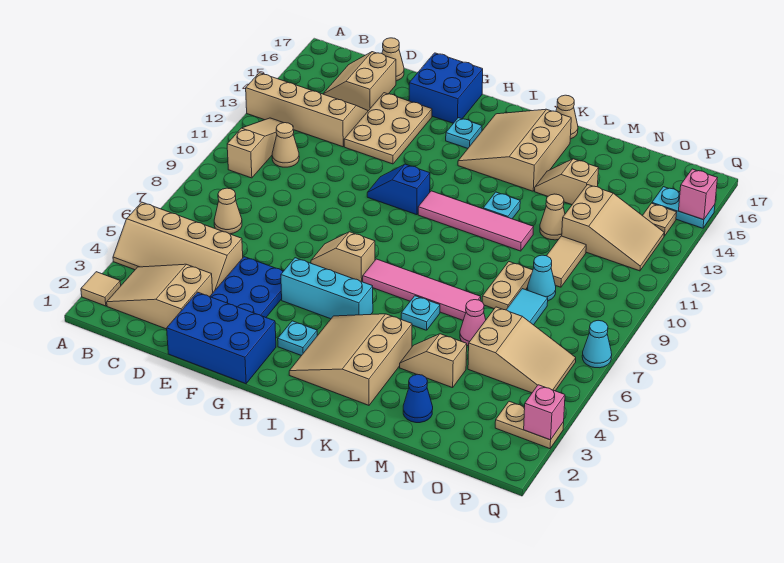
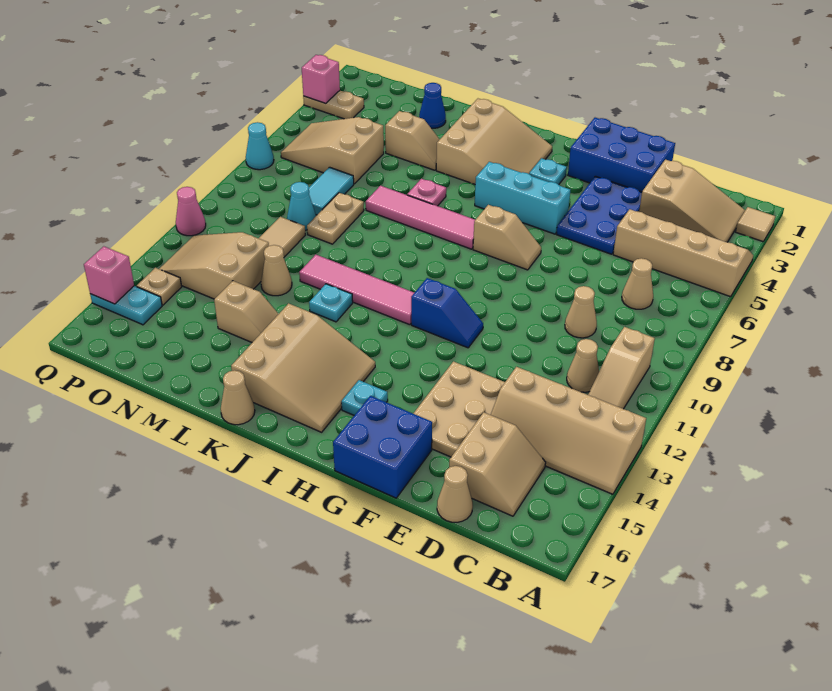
none -> tan 1x1 cone [565,286,597,338]
cyan 1x1 plate [401,296,440,330] -> pink 1x1 plate [407,179,446,206]
pink 1x1 cone [460,300,486,346] -> pink 1x1 cone moved to [176,187,206,236]

